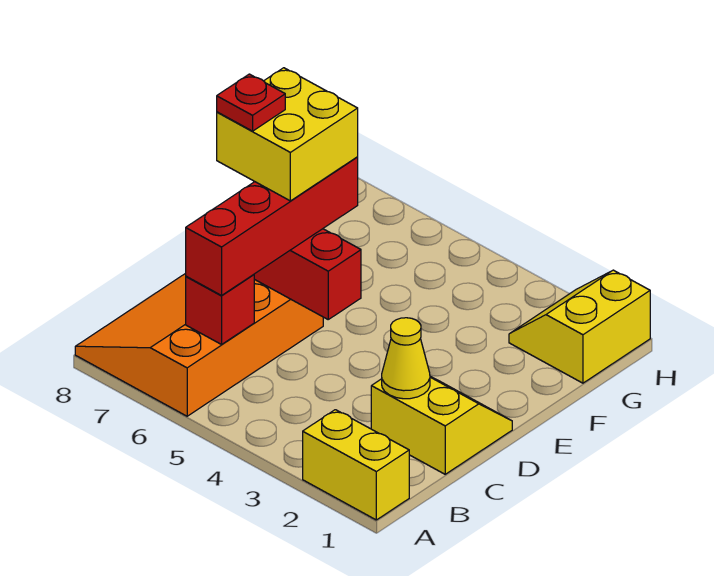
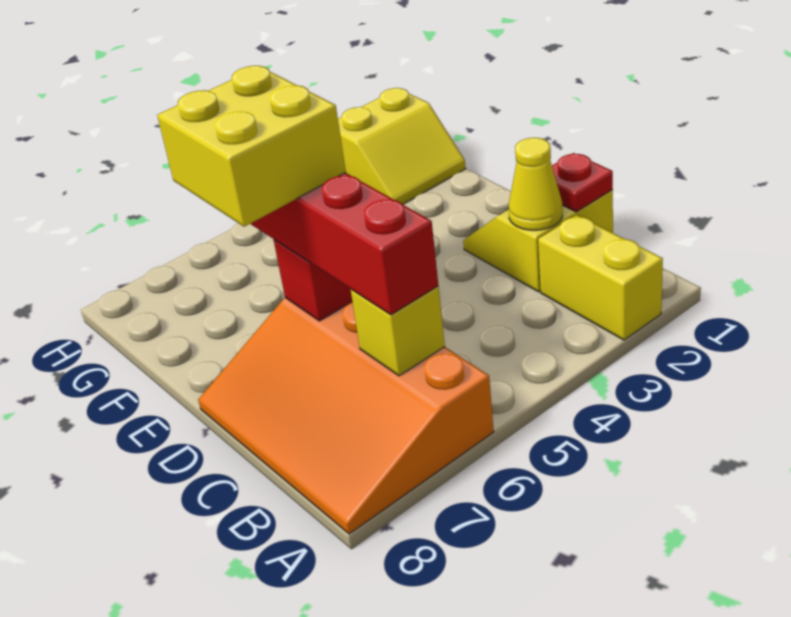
yellow 1x2 brick [303,410,409,520] -> yellow 1x2 brick turned to [538,215,663,340]
red 1x1 brick [186,275,254,344] -> yellow 1x1 brick [351,286,445,376]
red 1x1 plate [217,74,285,131] -> red 1x1 plate moved to [552,153,613,212]
yellow 2x2 slope [509,270,650,383] -> yellow 2x2 slope turned to [338,88,466,204]

